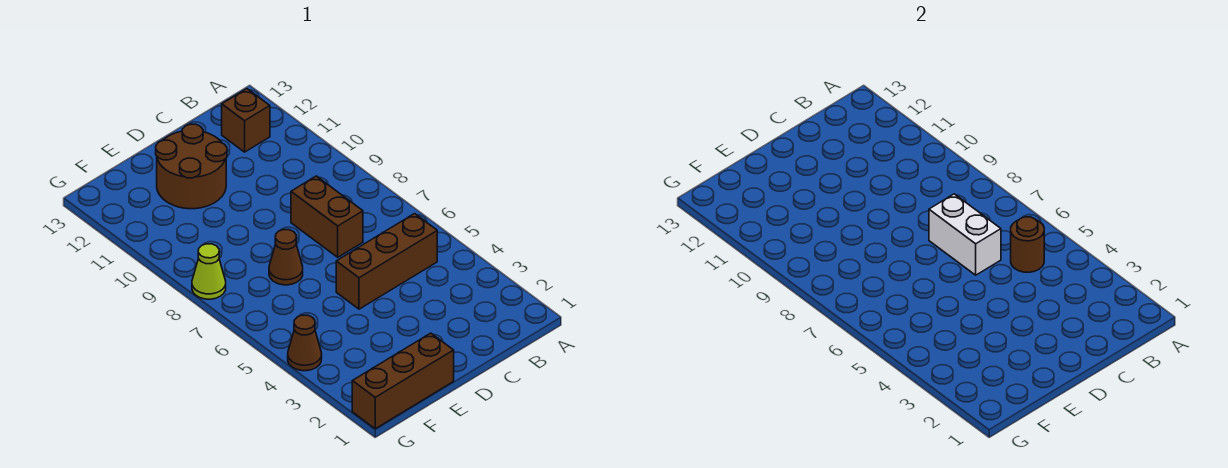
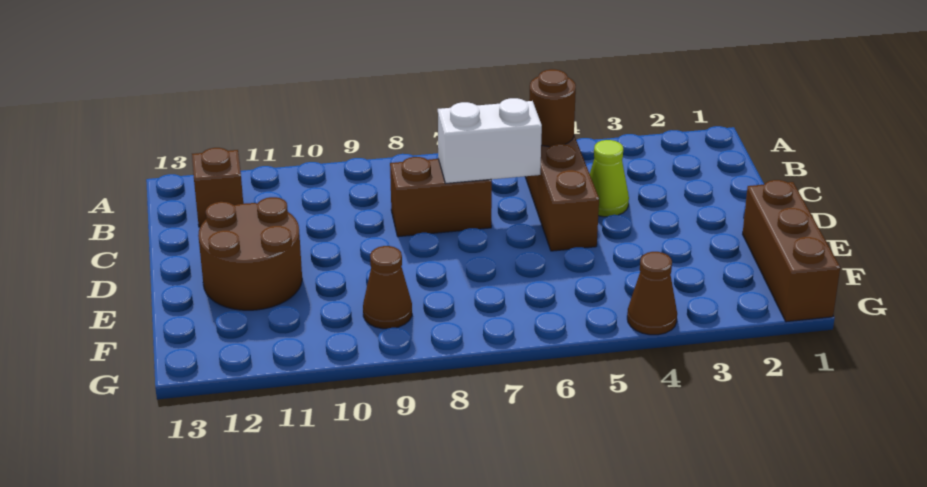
brown 1x1 cone [269,230,303,285] -> brown 1x1 cone moved to [363,246,412,329]
lime 1x1 cone [192,244,226,299] -> lime 1x1 cone moved to [590,140,629,217]

